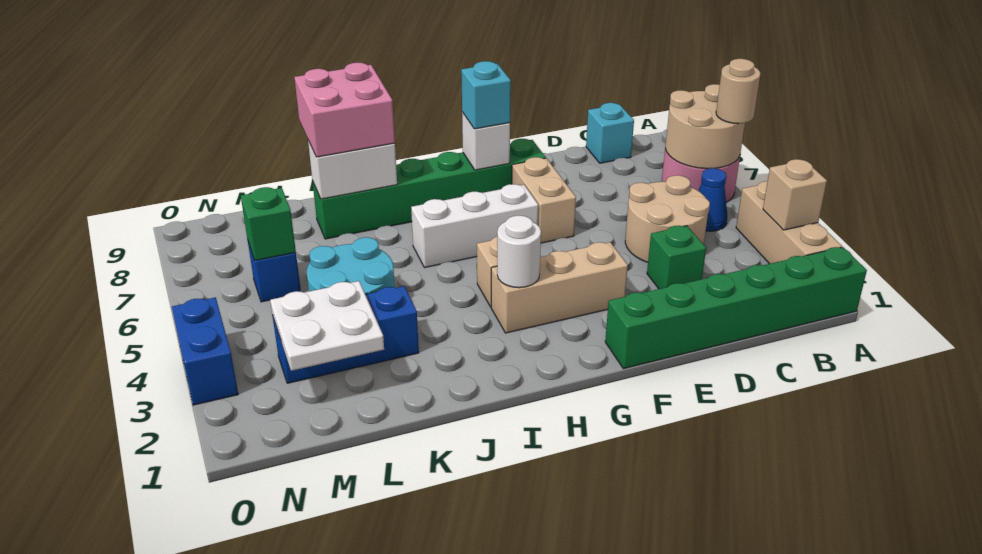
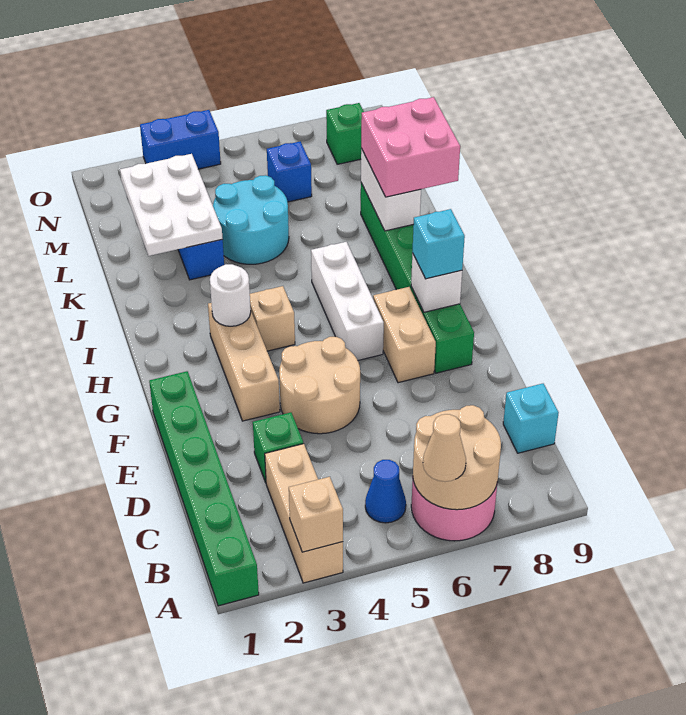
tan 1x3 brick [736,181,842,264] -> tan 1x3 brick turned to [265,444,343,583]
tan 1x1 round brick [716,59,760,124] -> tan 1x1 cone [423,414,466,482]
tan 2x2 round brick [625,175,710,262] -> tan 2x2 round brick moved to [279,337,360,434]
tan 1x2 brick [512,157,576,243] -> tan 1x2 brick turned to [373,287,436,383]
white 2x2 plate [270,281,384,371] -> white 2x3 plate [120,154,223,256]
green 1x1 brick [241,187,296,261] -> green 1x1 brick moved to [326,103,364,164]

